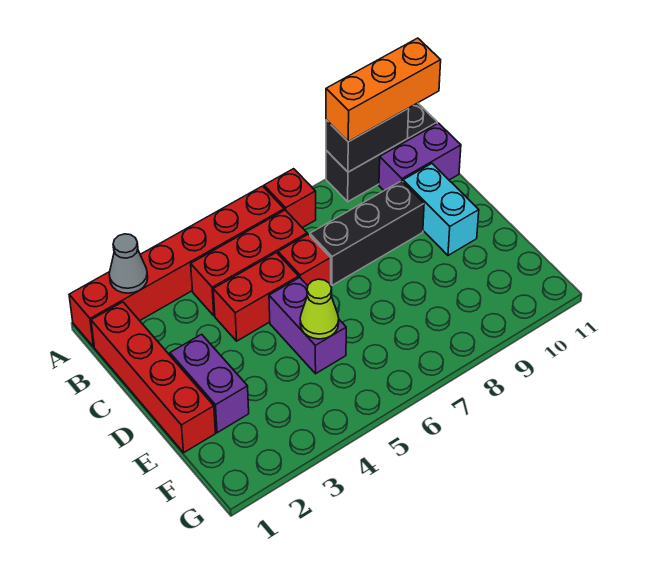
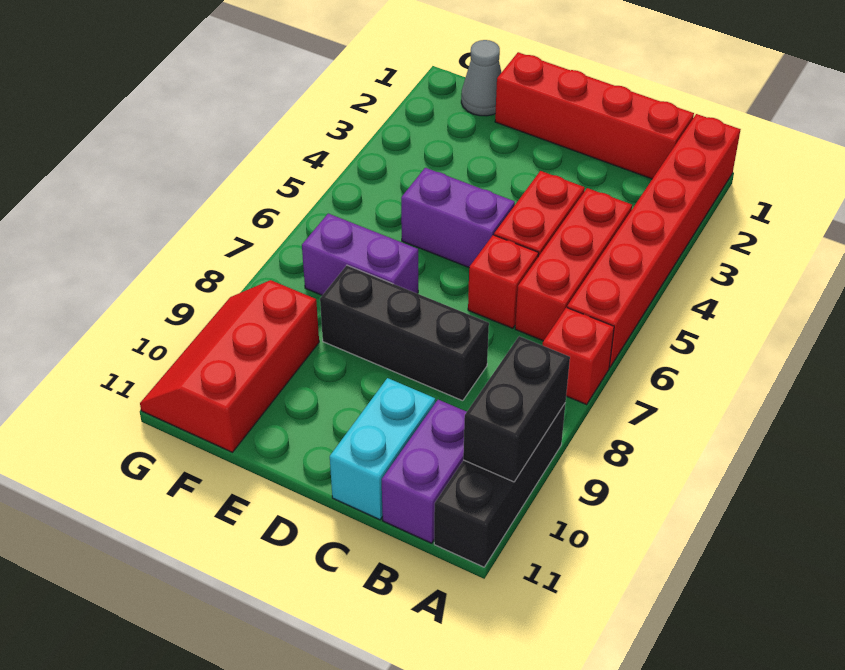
grey 1x1 cone [109,234,148,293] -> grey 1x1 cone moved to [461,40,502,116]
orange 1x3 brick [326,38,441,142] -> none
black 1x3 brick [310,181,424,285] -> black 1x3 brick turned to [320,265,489,401]
cyan 1x2 brick [403,164,479,255] -> cyan 1x2 brick turned to [330,378,435,520]
purple 1x2 brick [170,334,249,433] -> purple 1x2 brick moved to [302,213,418,295]
lime 1x1 cone [300,279,339,339] -> none
none -> red 2x3 slope [140,280,319,452]

